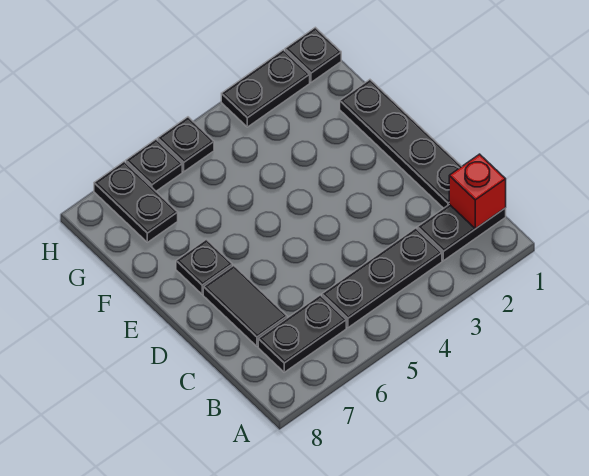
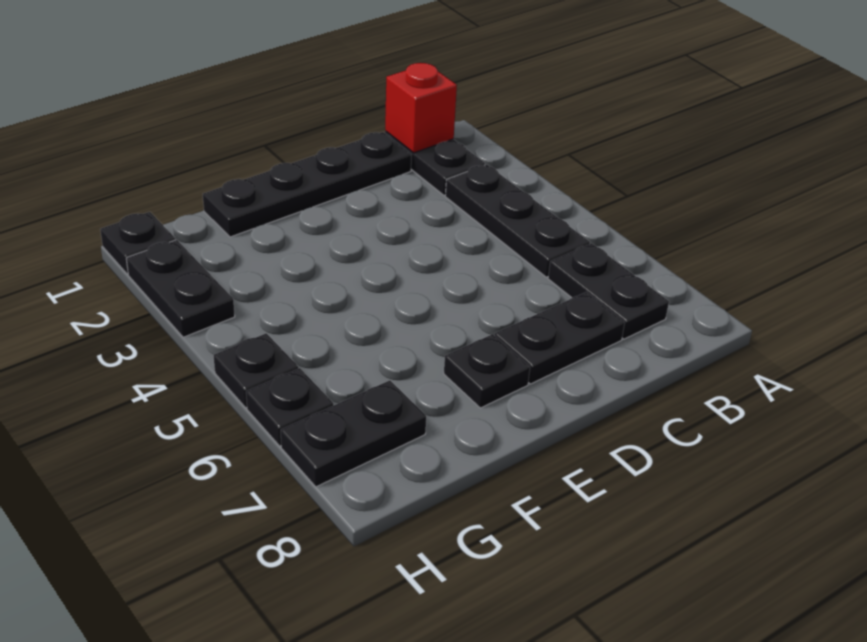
black 1x2 tile [203,265,287,346] -> black 1x2 plate [495,292,625,384]

